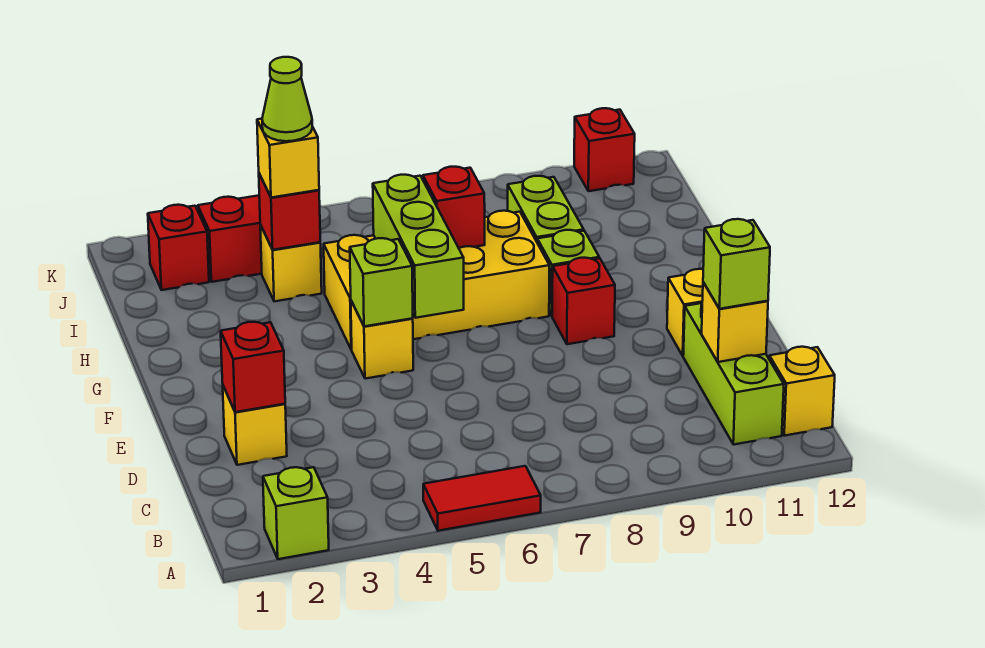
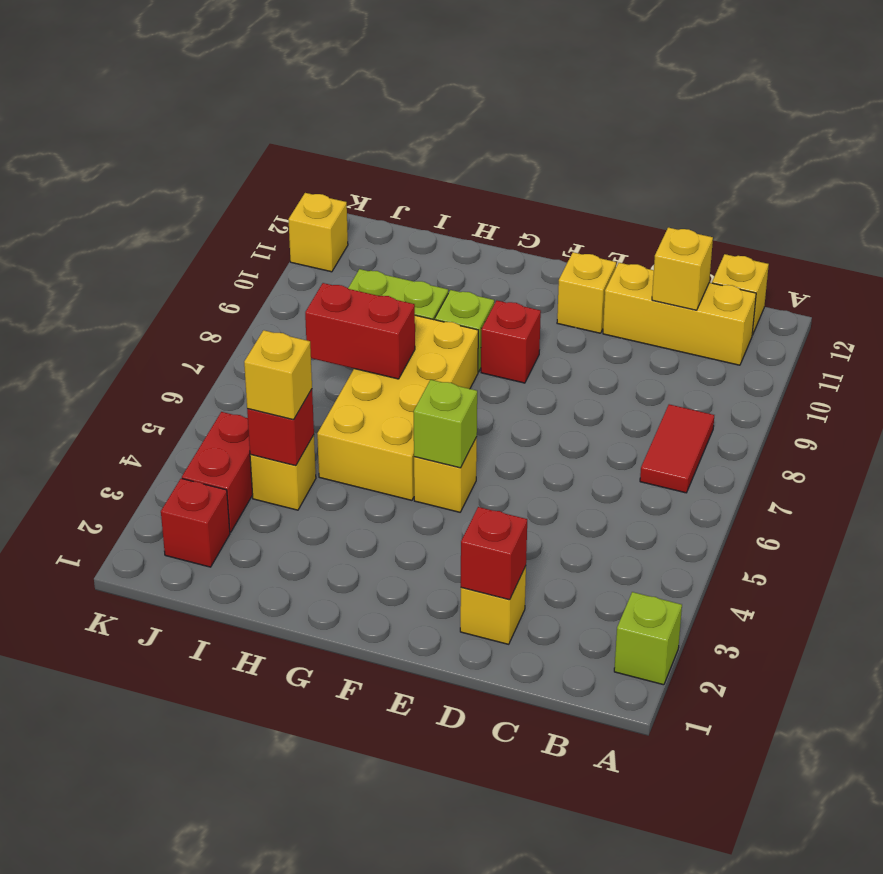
red 1x2 tile [423,466,541,531] -> red 1x2 tile moved to [640,404,714,493]
lime 1x3 brick [683,303,784,445] -> yellow 1x3 brick [603,263,756,365]
lime 1x1 brick [703,219,770,309] -> none
lime 1x3 brick [373,175,464,318] -> none
red 1x1 brick [423,167,485,248] -> red 1x2 brick [305,283,415,379]
lime 1x1 cone [262,57,312,141] -> none
red 1x1 brick [574,108,635,191] -> yellow 1x1 brick [289,193,348,272]

